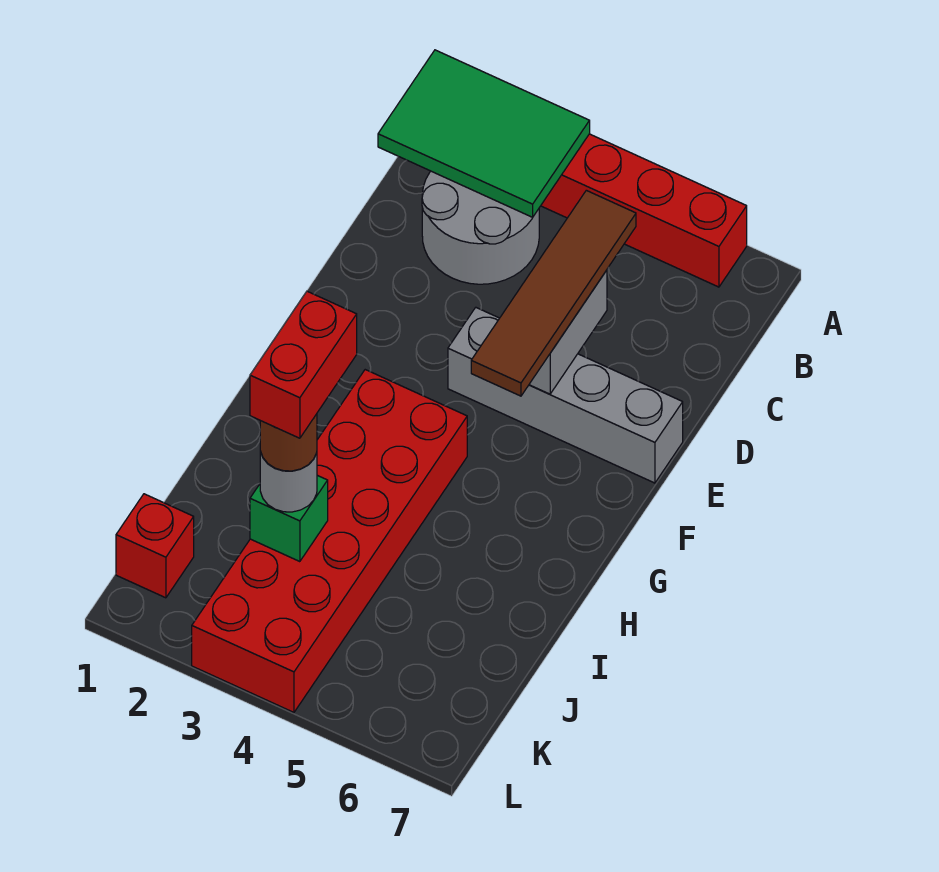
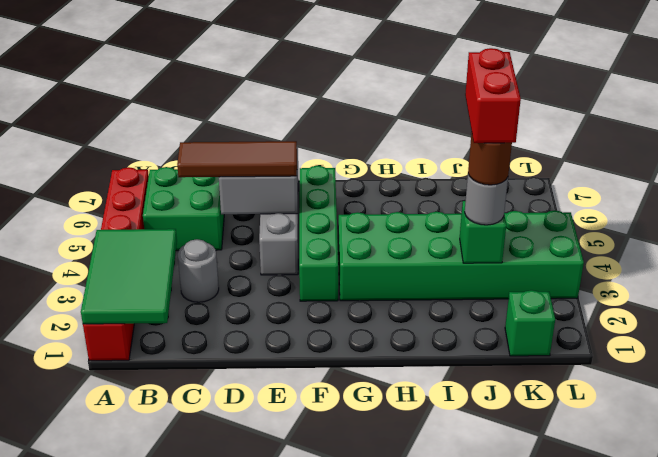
grey 2x2 round brick [422,171,539,284] -> grey 1x1 round brick [178,239,219,302]
none -> green 2x2 brick [143,167,224,251]
brown 1x4 tile [471,190,636,396] -> brown 1x3 tile [177,141,297,177]
none -> green 1x4 brick [299,166,338,301]
red 2x6 brick [192,370,467,712] -> green 2x6 brick [338,210,584,301]
red 1x2 brick [250,291,357,438] -> red 1x2 brick turned to [465,48,521,143]
red 1x1 brick [116,494,194,598] -> green 1x1 brick [505,290,555,356]

